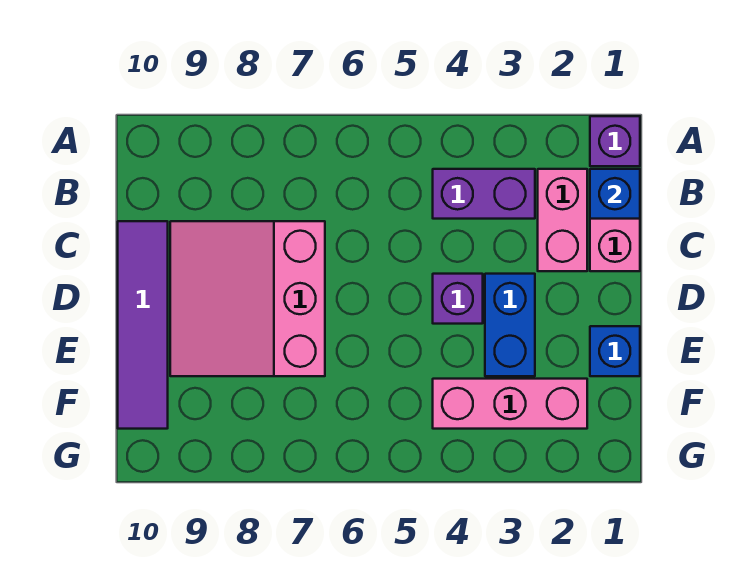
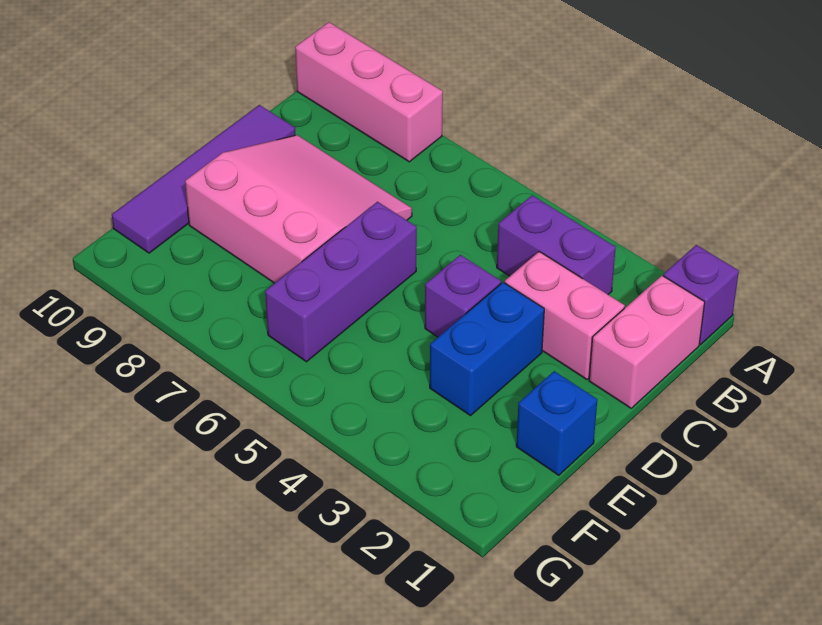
blue 1x1 brick [590,169,640,219] -> none
pink 1x2 brick [538,169,587,271] -> pink 1x2 brick turned to [505,252,625,380]
pink 3x3 slope [170,221,325,376] -> pink 3x3 slope turned to [185,135,412,283]
none -> purple 1x3 brick [265,202,417,362]
pink 1x3 brick [433,379,587,429] -> pink 1x3 brick moved to [295,22,443,162]

